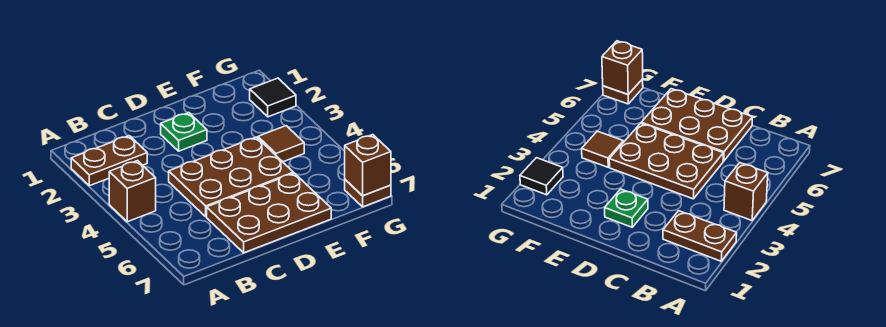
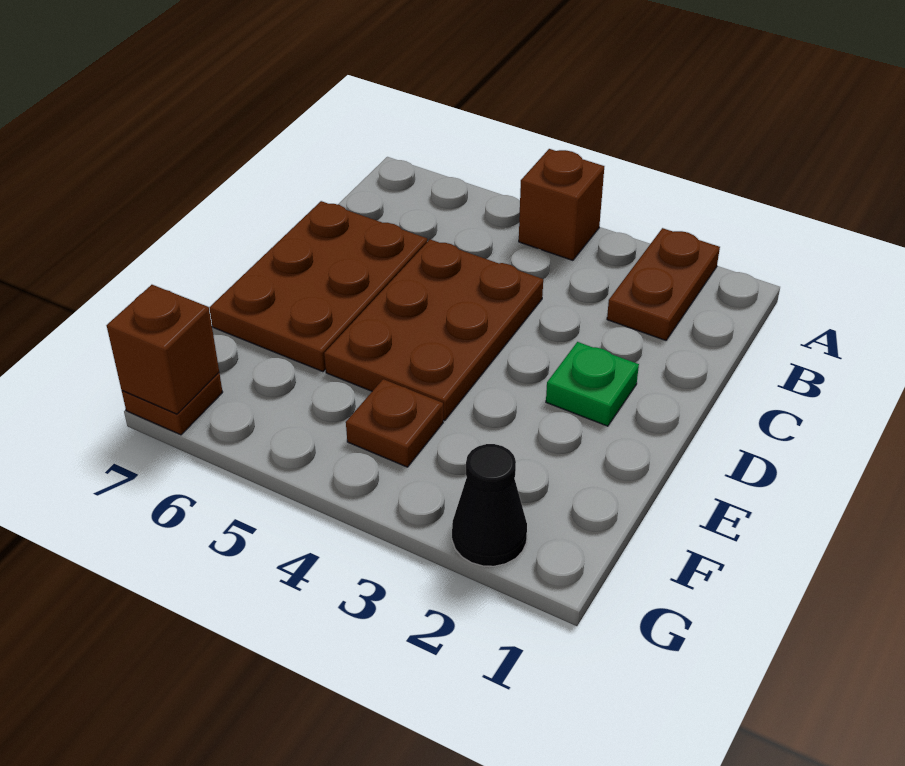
brown 1x1 tile [258,126,304,162] -> brown 1x1 plate [346,379,443,467]
black 1x1 tile [250,78,296,117] -> black 1x1 cone [452,444,527,566]

